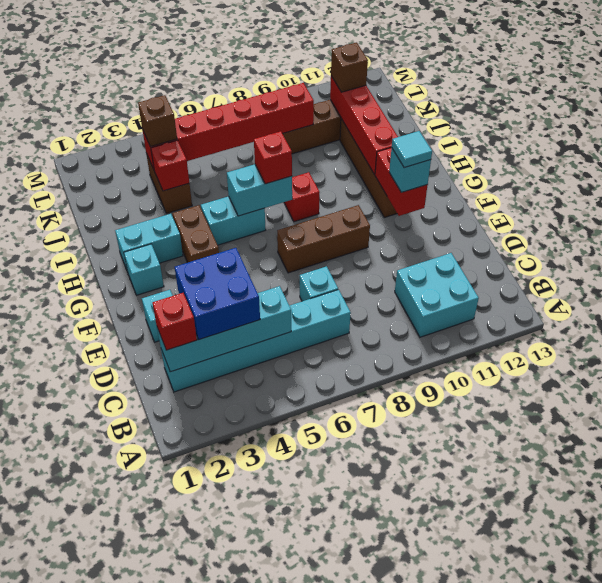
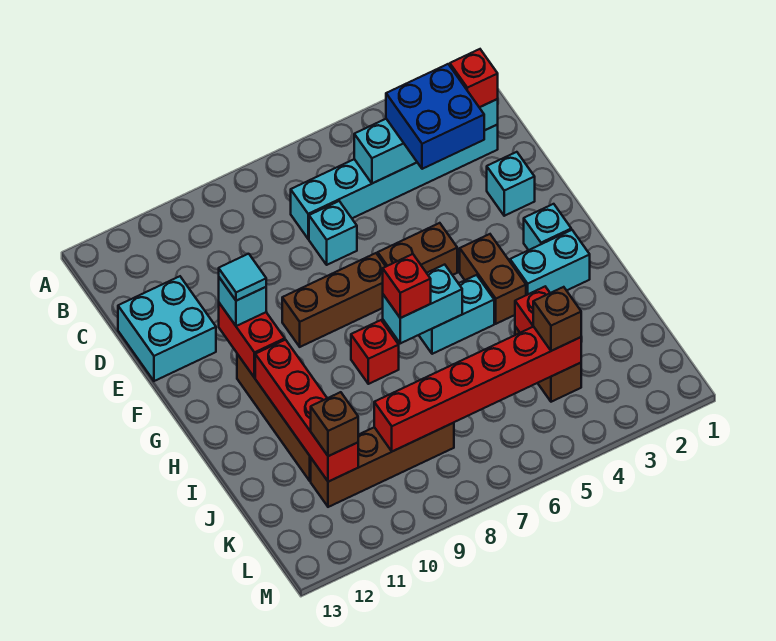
cyan 2x2 brick [395,253,479,337] -> cyan 2x2 brick moved to [118,276,216,381]
none -> brown 1x2 brick [378,223,457,275]

